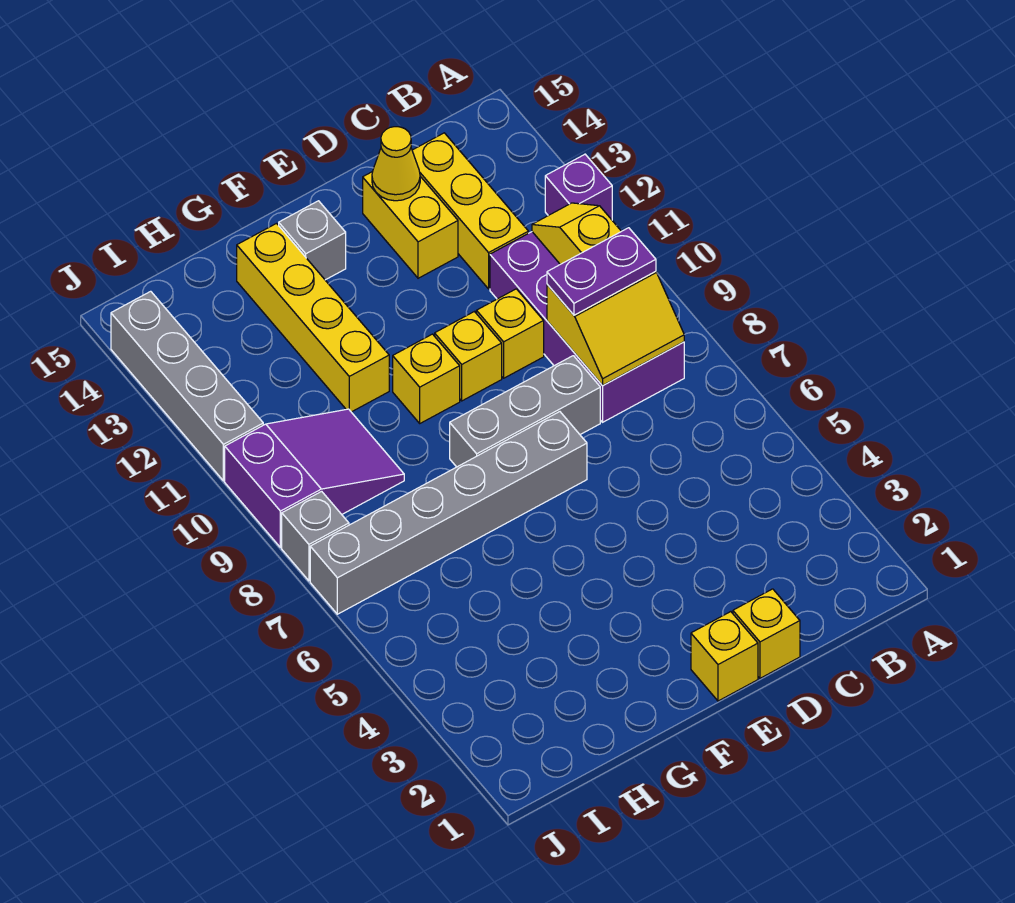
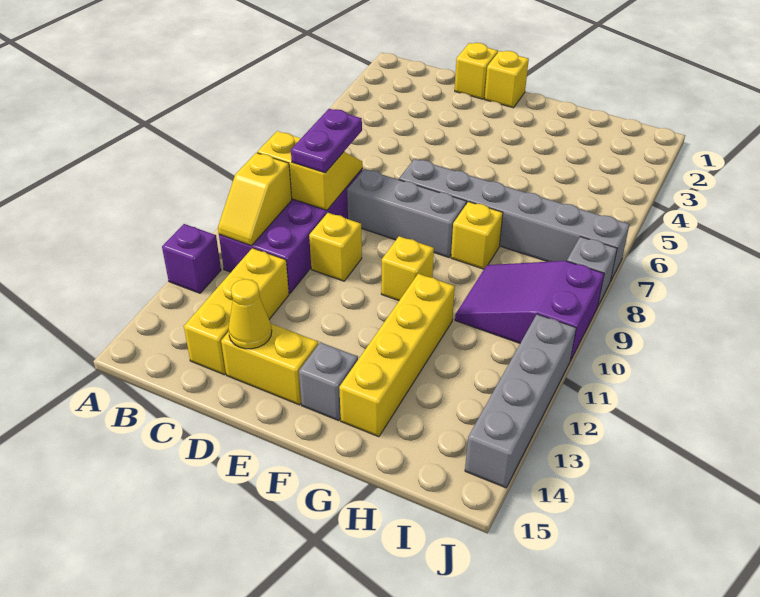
purple 1x2 plate [547,228,656,315] -> purple 1x2 plate turned to [291,109,362,173]
yellow 1x2 brick [363,172,458,278] -> yellow 1x2 brick turned to [221,324,318,405]
yellow 1x1 brick [435,312,502,401] -> yellow 1x1 brick moved to [451,202,503,269]

